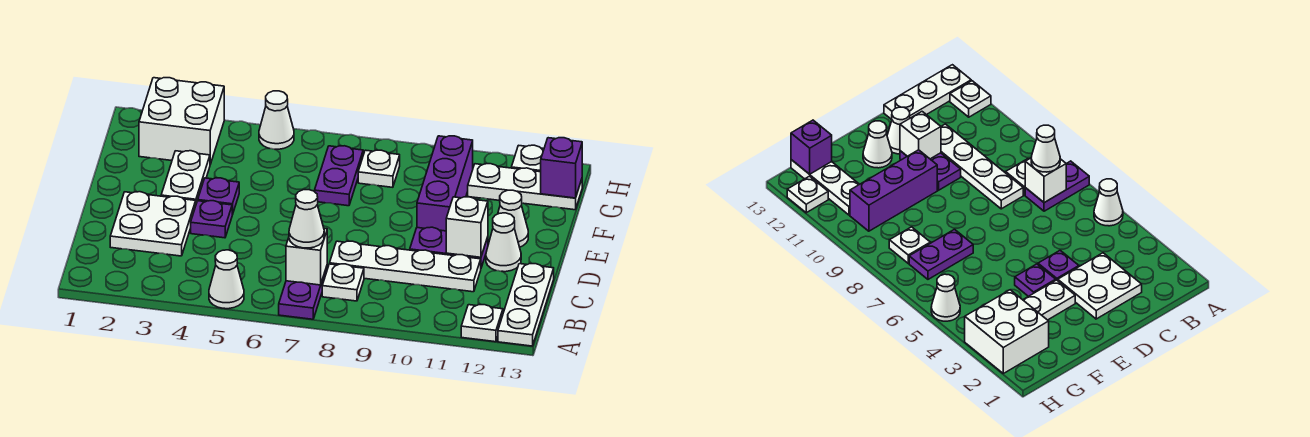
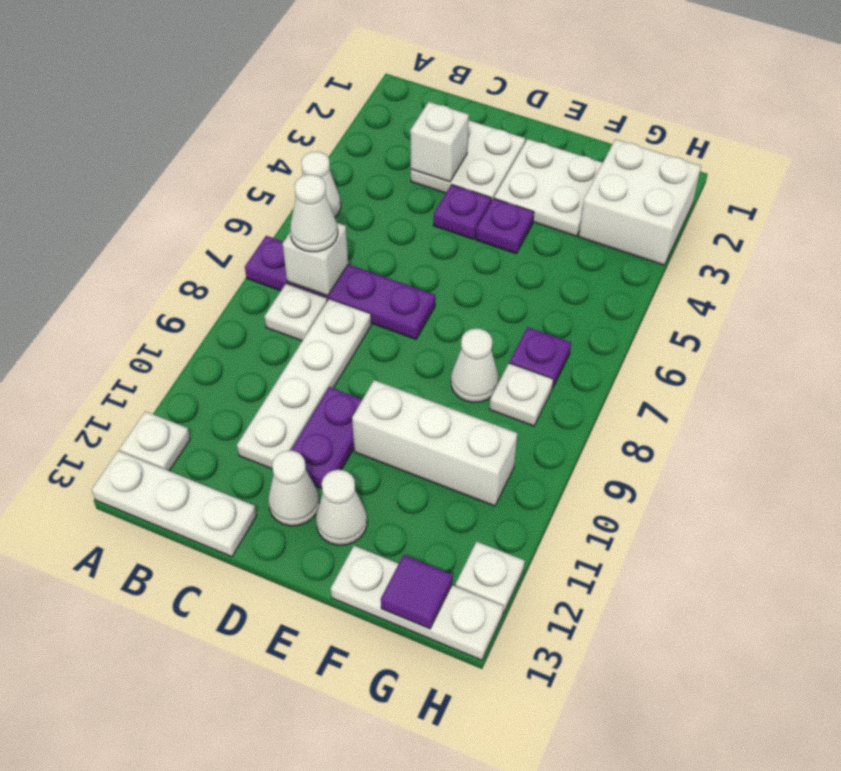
purple 1x2 plate [279,266,327,319] -> purple 1x4 plate [245,236,435,339]
white 1x1 brick [446,197,488,257] -> white 1x1 brick moved to [410,102,469,182]
white 1x2 plate [161,151,210,204] -> white 2x2 plate [494,139,603,236]
purple 1x3 brick [417,136,473,231] -> white 1x3 brick [352,380,518,506]
purple 1x2 plate [314,146,363,206] -> purple 1x1 plate [510,327,571,388]
white 1x3 plate [468,164,582,210] -> white 1x3 plate turned to [331,546,504,660]
purple 1x1 brick [541,138,582,198] -> purple 1x1 tile [381,555,452,629]
white 1x1 cone [259,91,294,149] -> white 1x1 cone moved to [451,329,499,403]

